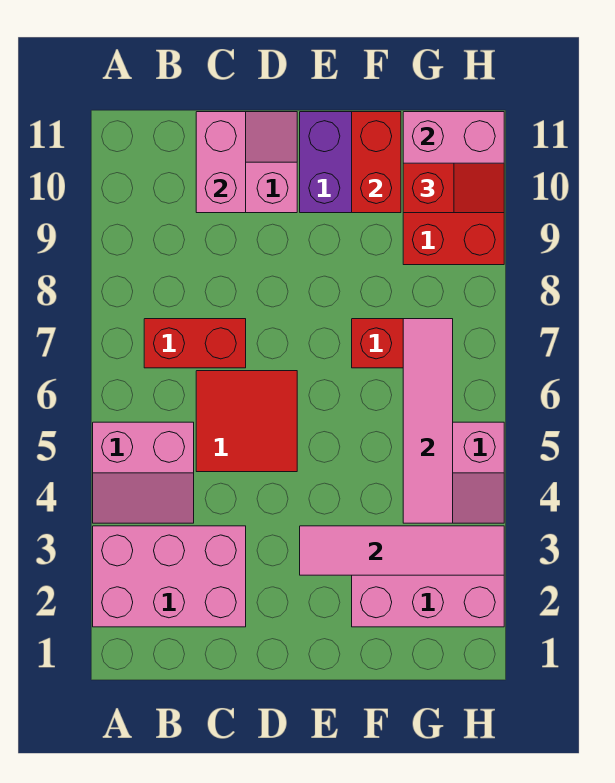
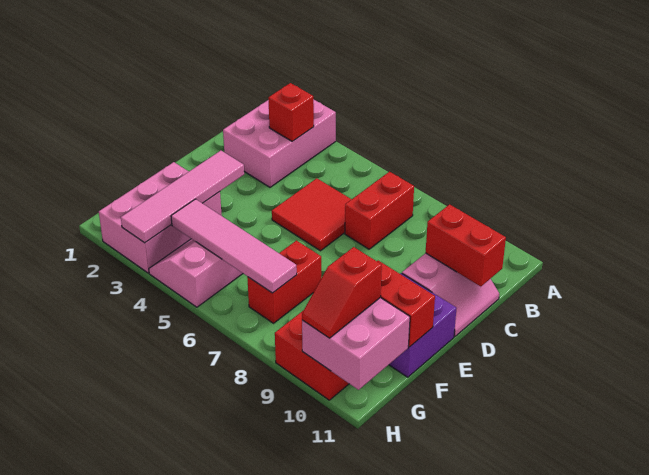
pink 2x2 slope [93,422,194,523] -> none
none -> red 1x1 brick [268,83,314,141]
pink 1x2 brick [196,112,246,213] -> red 1x2 brick [426,204,506,286]

